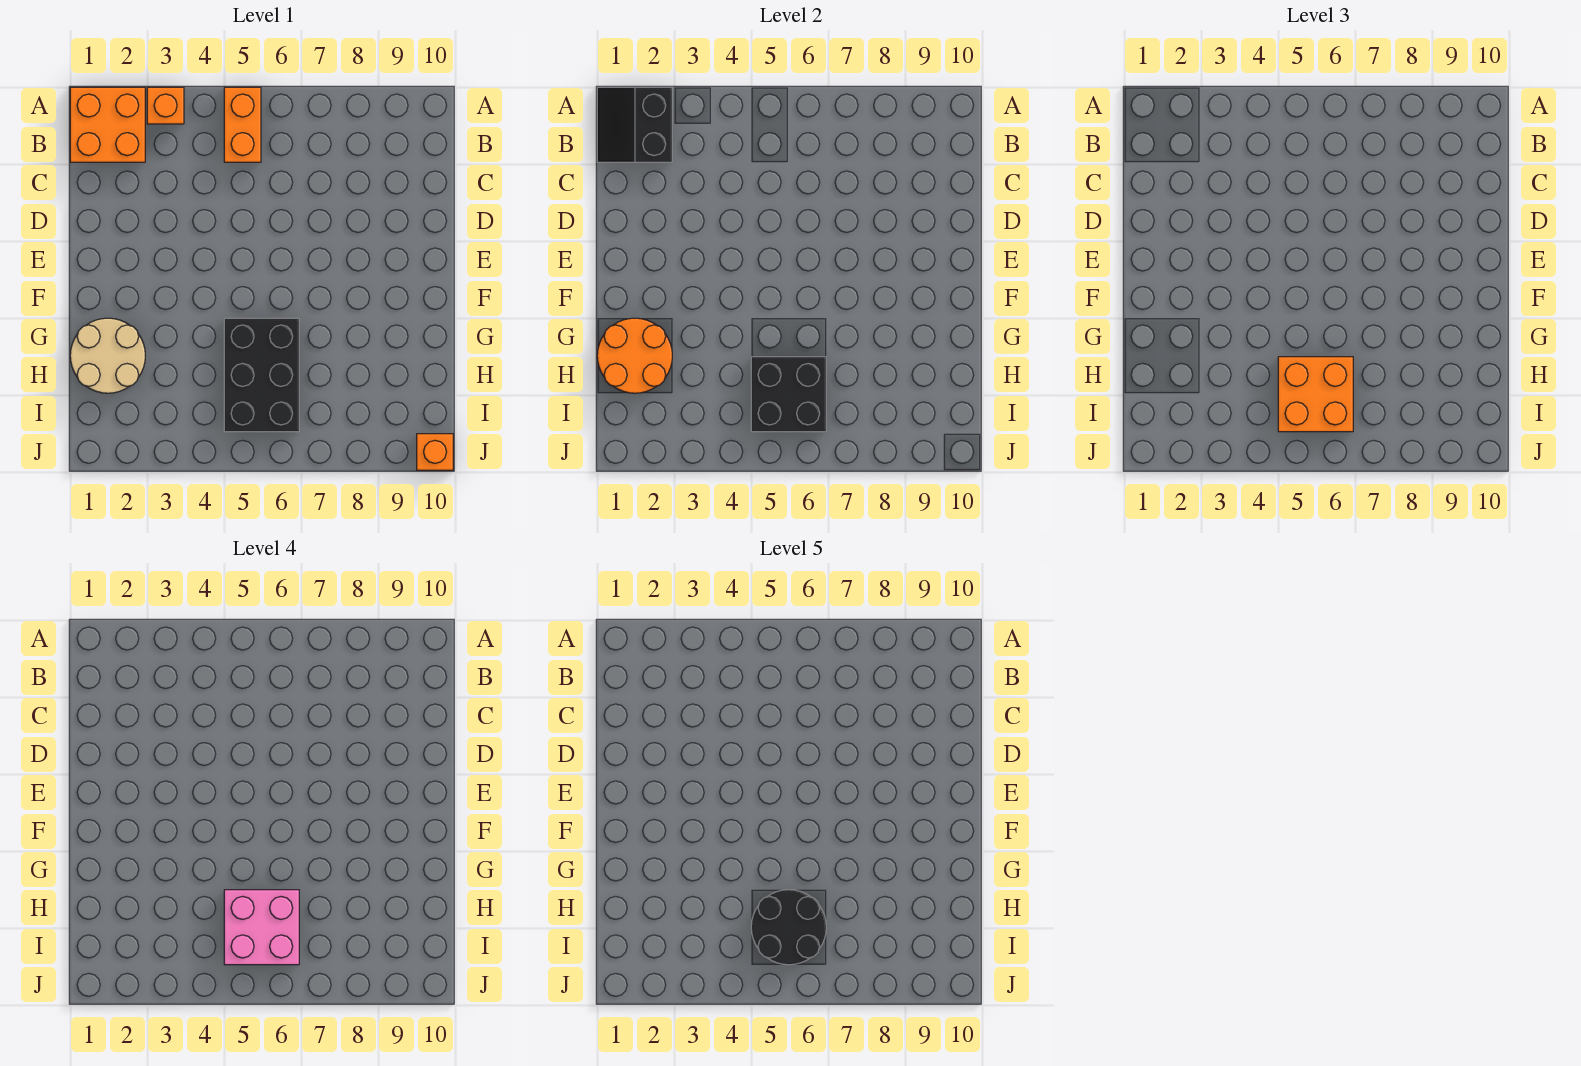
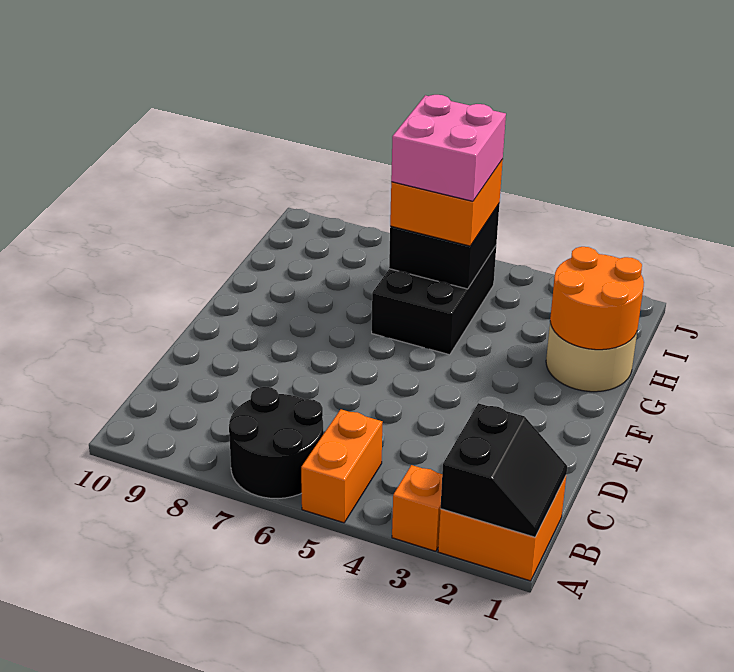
black 2x2 round brick [751,890,826,965] -> black 2x2 round brick moved to [229,387,323,499]
orange 1x1 brick [417,434,453,470] -> none

